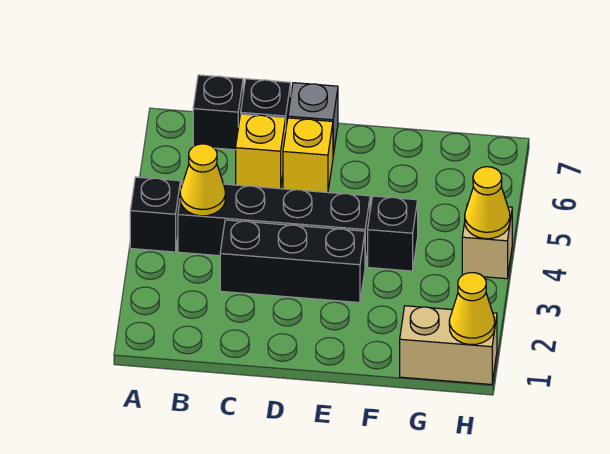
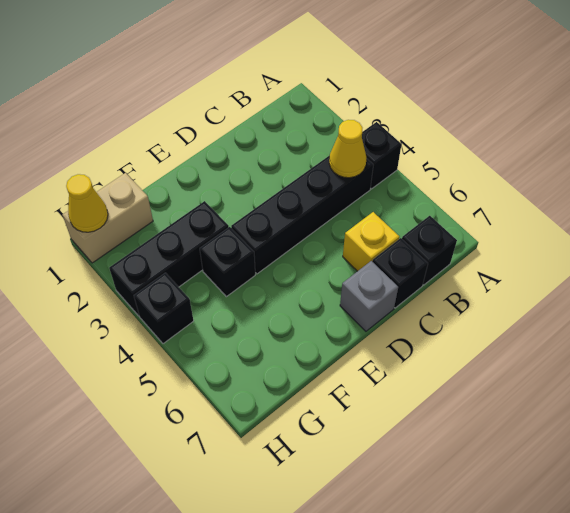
black 1x3 brick [220,220,365,303] -> black 1x3 brick moved to [109,201,229,316]
yellow 1x1 brick [283,118,333,192] -> none
tan 1x1 brick [462,204,512,279] -> black 1x1 brick [134,273,194,344]
yellow 1x1 cone [465,167,510,239] -> none

